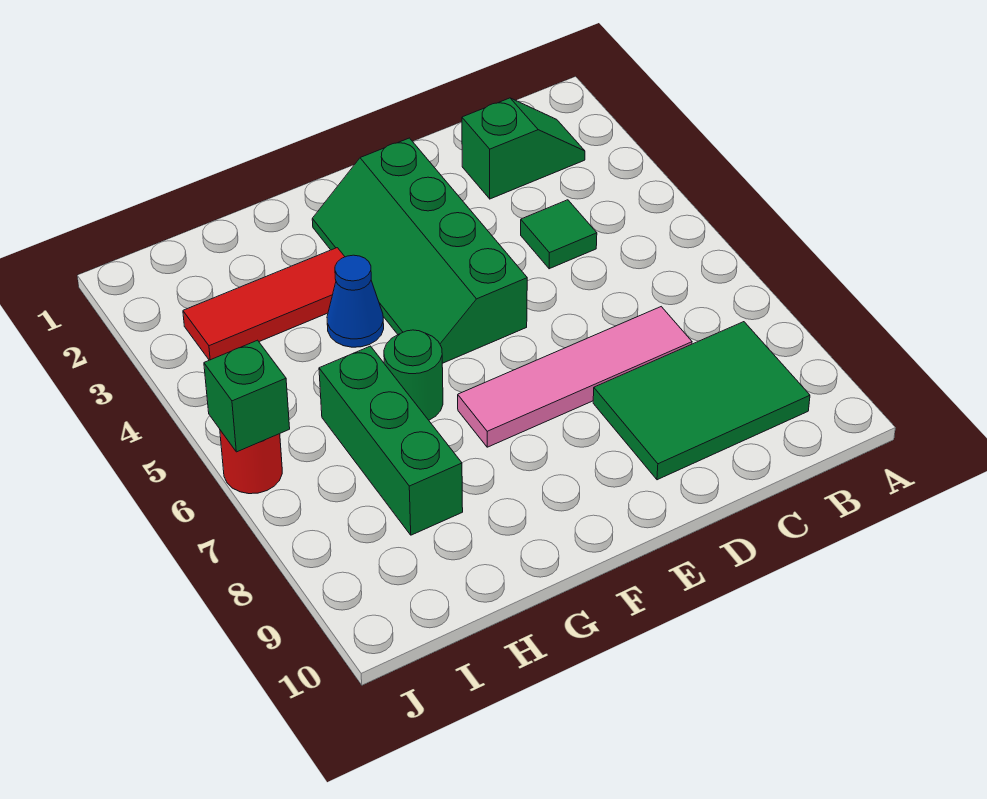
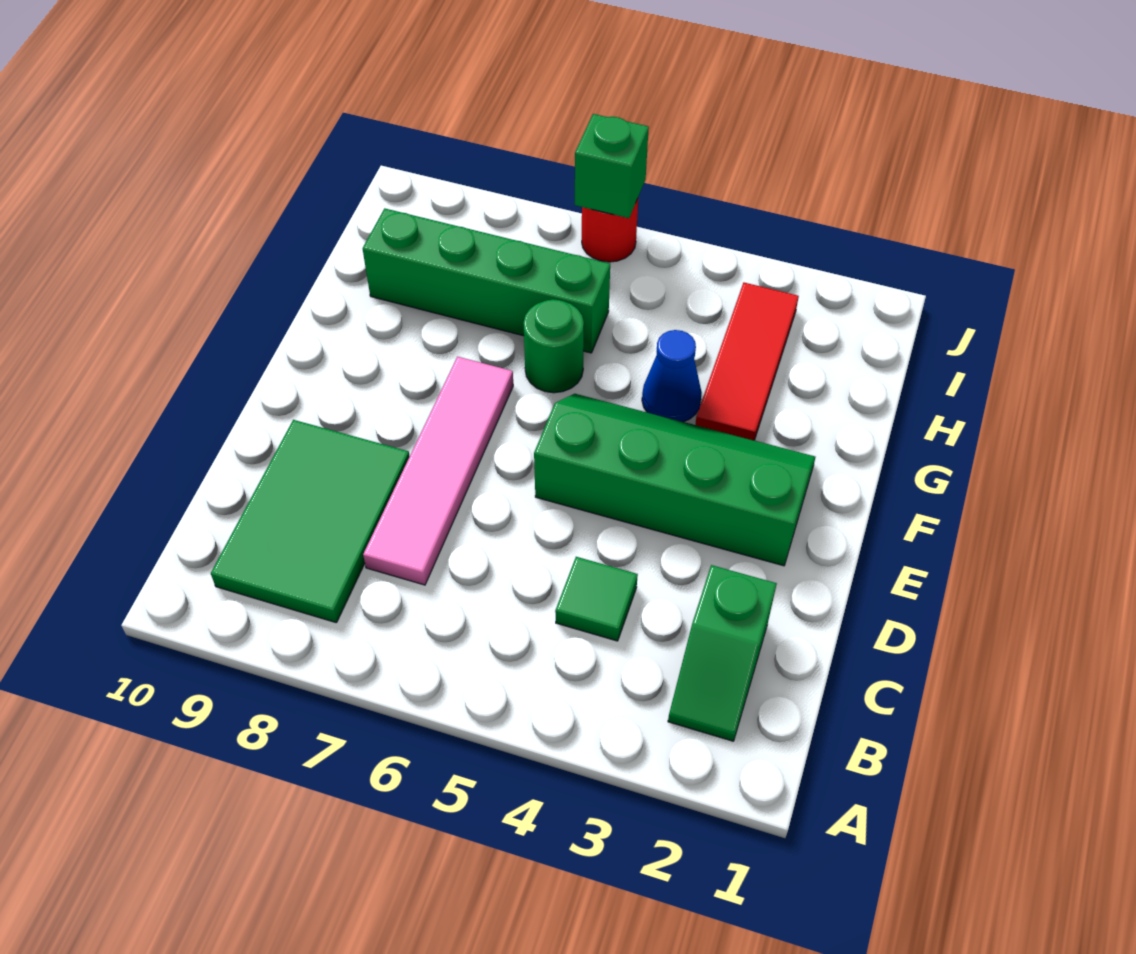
green 1x3 brick [319,346,463,535] -> green 1x4 brick [363,208,610,353]

